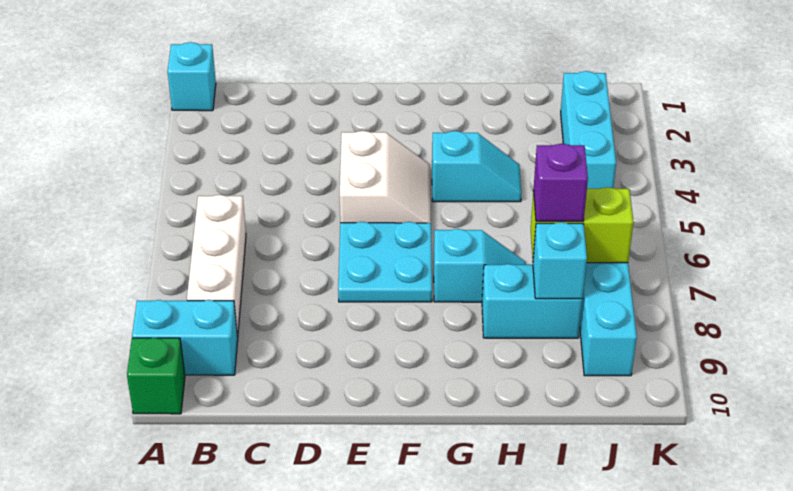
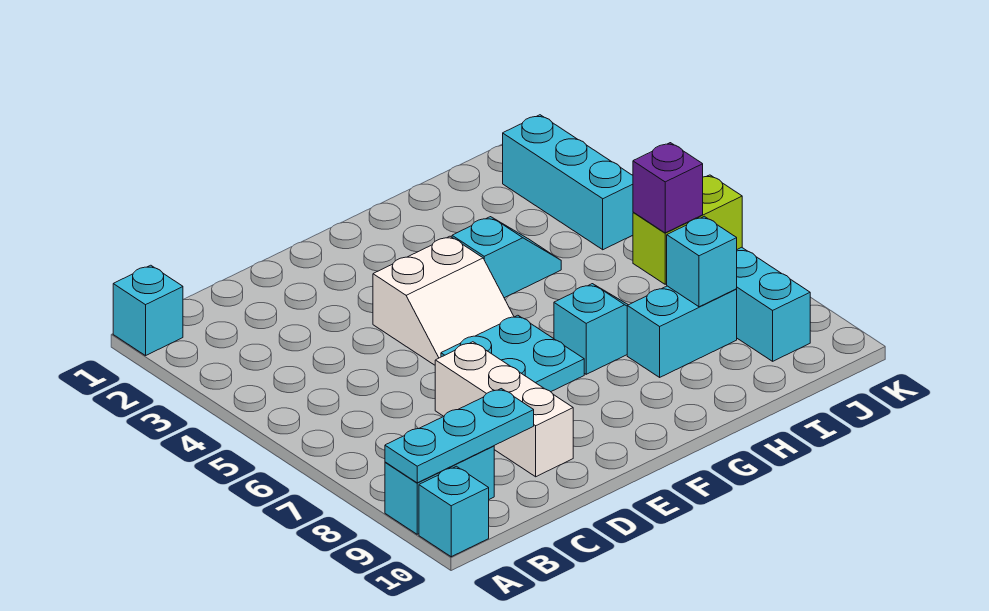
none -> cyan 1x3 plate [385,389,534,483]
green 1x1 brick [127,338,185,414] -> cyan 1x1 brick [419,466,489,557]
white 1x3 brick [187,195,246,338] -> white 1x3 brick moved to [435,342,573,477]
white 2x2 slope [340,131,431,223] -> white 2x2 slope turned to [373,236,514,365]

